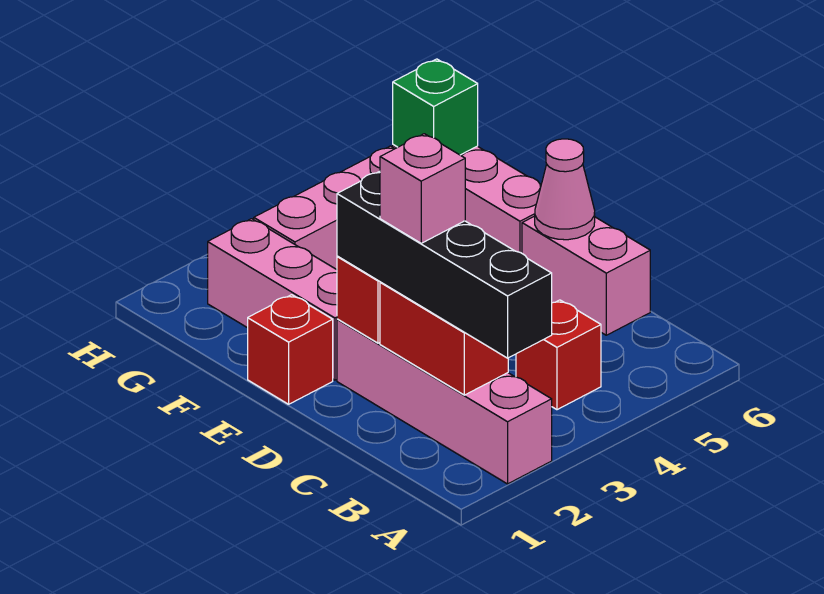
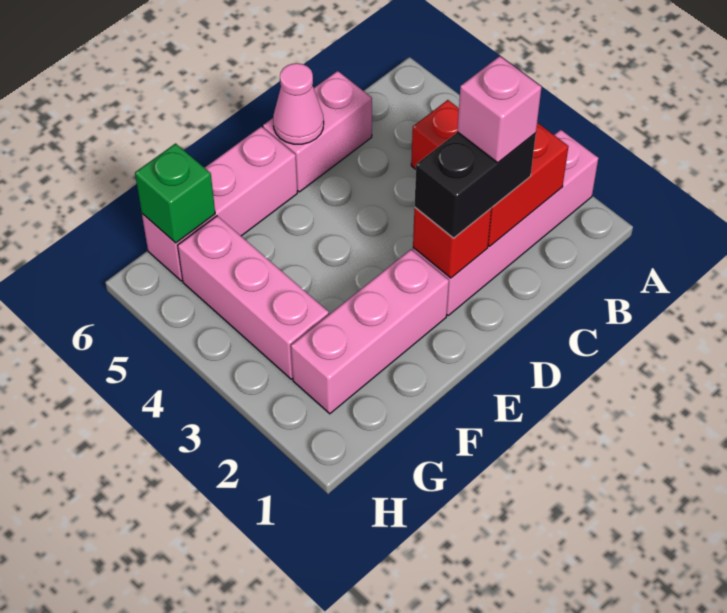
black 1x4 brick [337,171,552,358] -> black 1x2 brick [415,132,536,238]
red 1x1 brick [248,295,333,404] -> none

